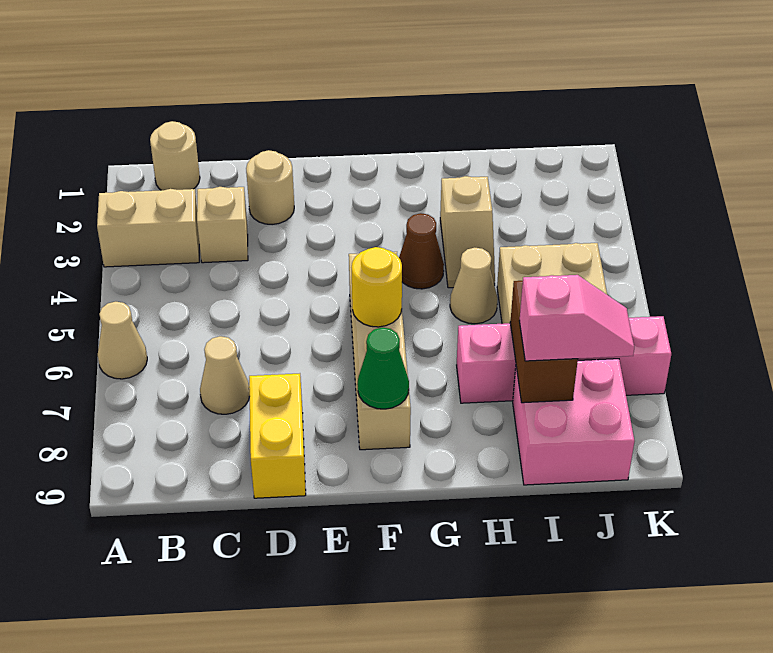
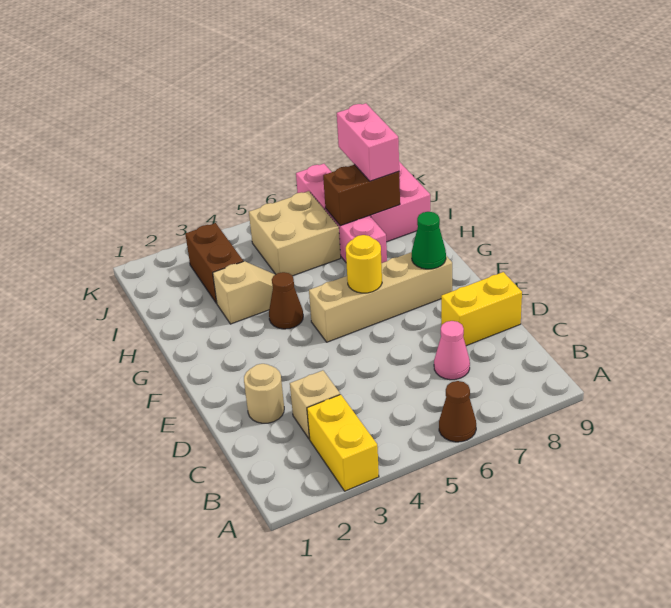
tan 1x2 brick [97,189,199,267] -> yellow 1x2 brick [307,395,379,491]
tan 1x1 cone [98,302,147,379] -> brown 1x1 cone [439,381,476,442]
tan 1x1 round brick [150,121,200,190] -> none
tan 1x1 cone [200,336,250,414] -> pink 1x1 cone [434,321,470,380]
tan 1x1 cone [450,248,498,324] -> none
none -> brown 1x2 brick [185,223,243,303]
pink 1x2 slope [519,275,634,361] -> pink 1x2 brick [337,103,399,181]

